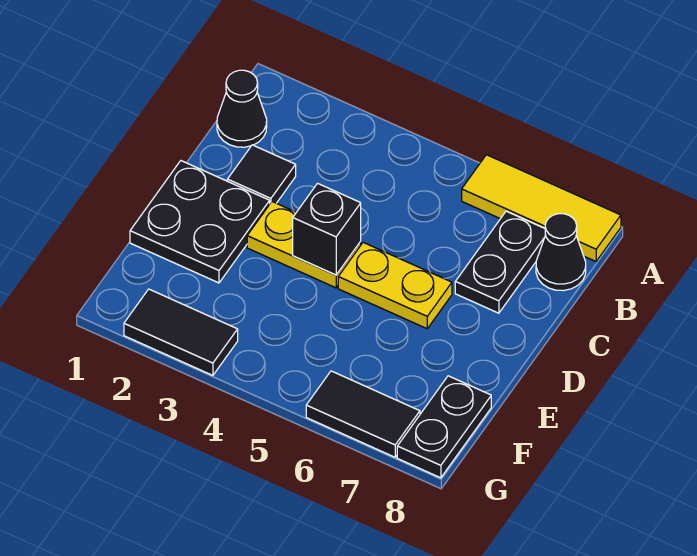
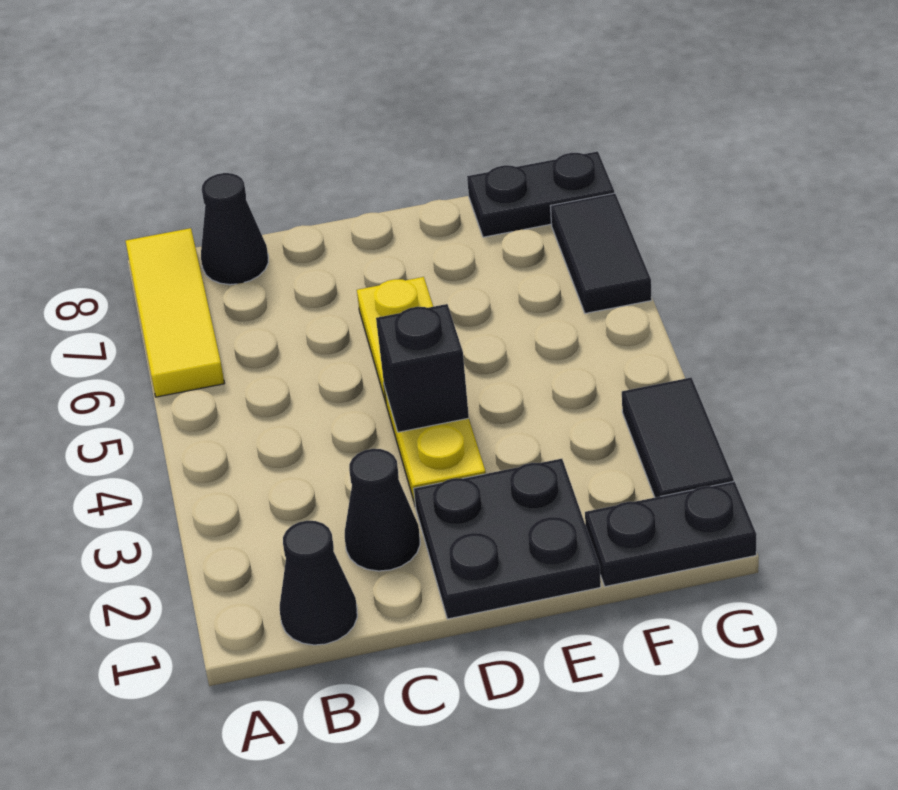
black 1x2 plate [455,211,546,313] -> black 1x2 plate moved to [585,481,757,587]
black 1x1 tile [227,145,296,203] -> black 1x1 cone [345,449,420,571]

